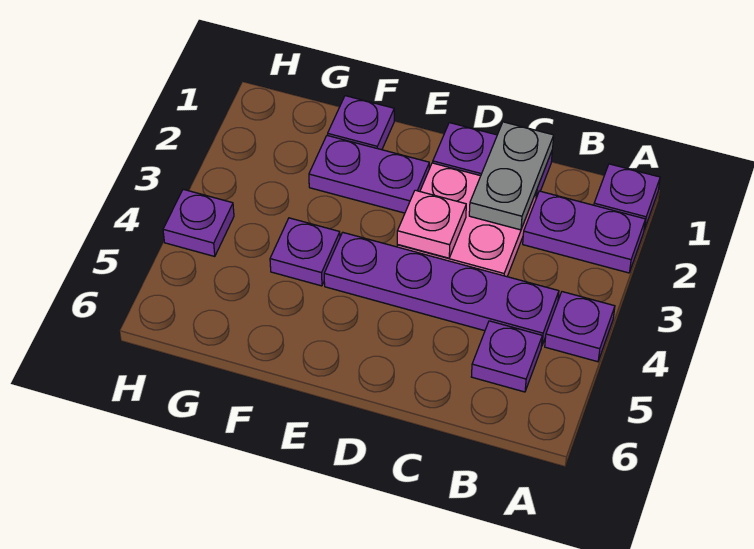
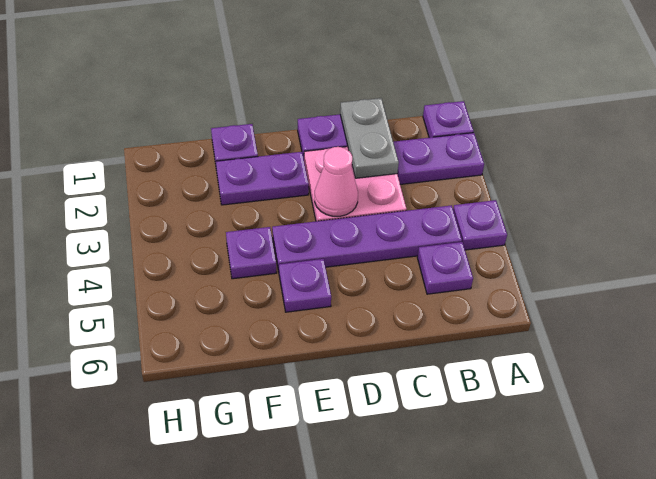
pink 1x1 plate [397,190,466,258] -> pink 1x1 cone [315,147,358,216]
purple 1x1 plate [163,189,234,257] -> purple 1x1 plate moved to [279,259,331,312]

